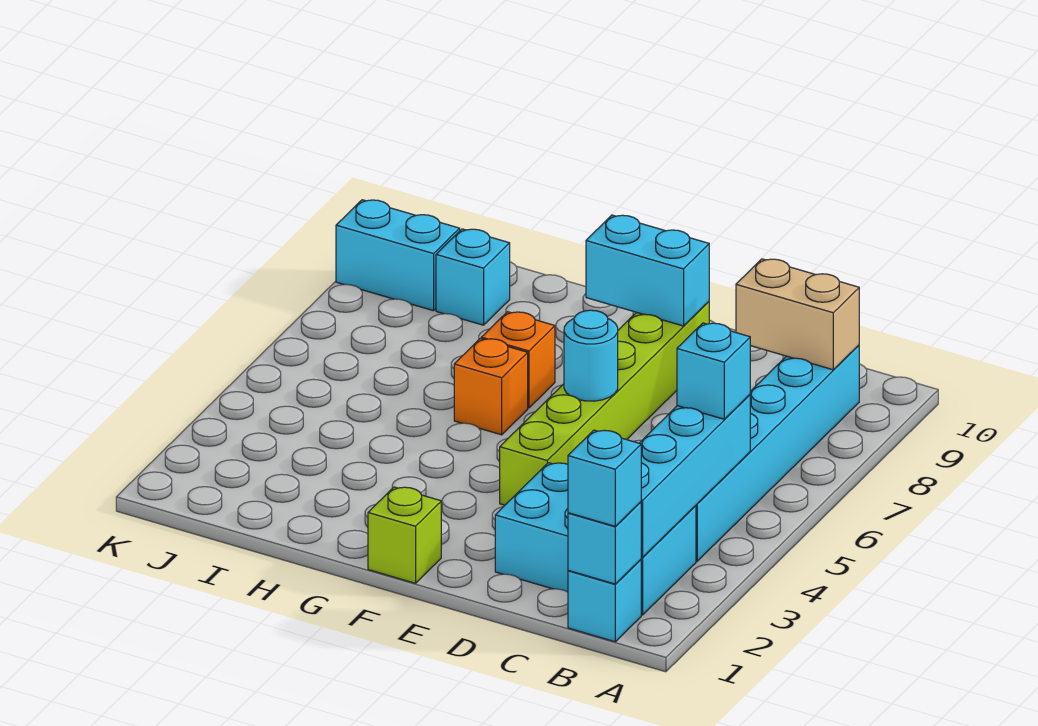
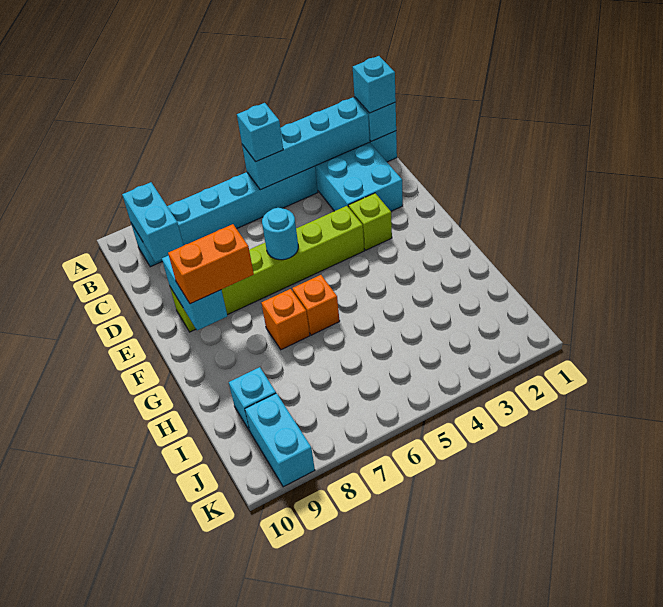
tan 1x2 brick [736,259,859,370] -> cyan 1x2 brick [122,182,183,262]
lime 1x1 brick [368,487,441,583] -> lime 1x1 brick moved to [348,193,392,250]
none -> orange 1x2 brick [168,224,254,304]

